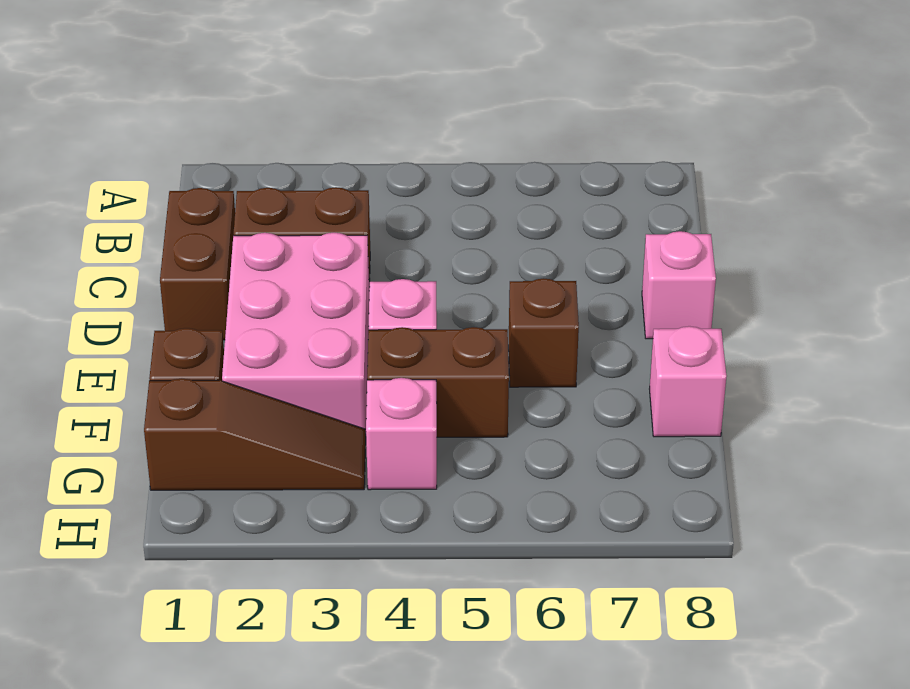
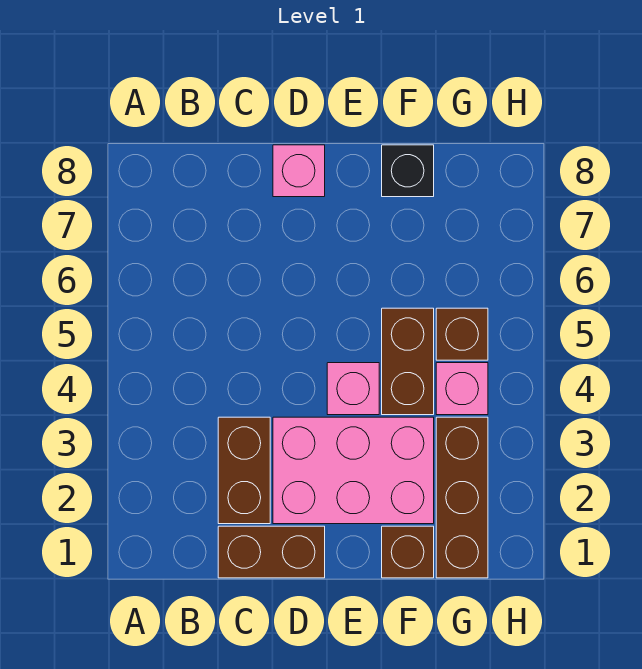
brown 1x1 brick [509,278,579,387] -> brown 1x1 brick moved to [436,308,488,360]
pink 1x1 brick [650,326,727,437] -> black 1x1 brick [382,145,434,197]
brown 1x3 slope [144,379,366,490] -> brown 1x3 brick [436,417,488,578]

